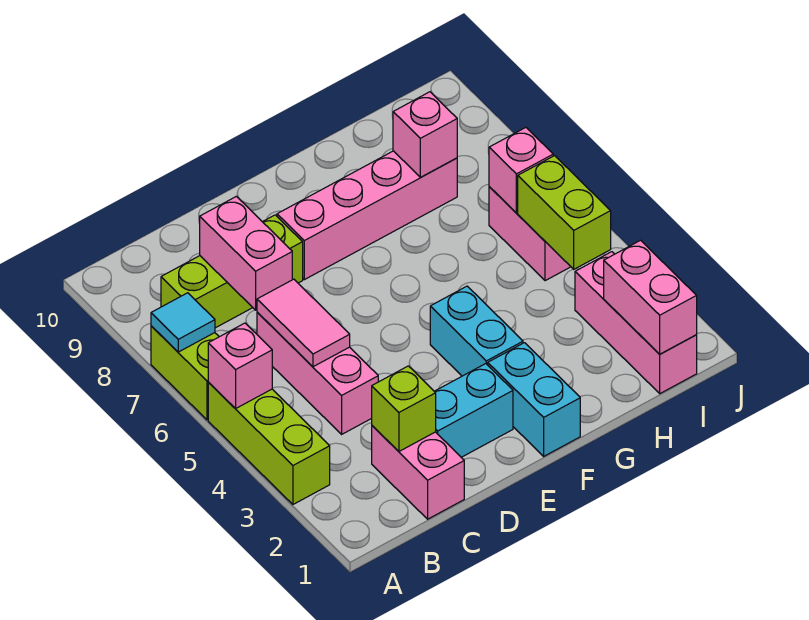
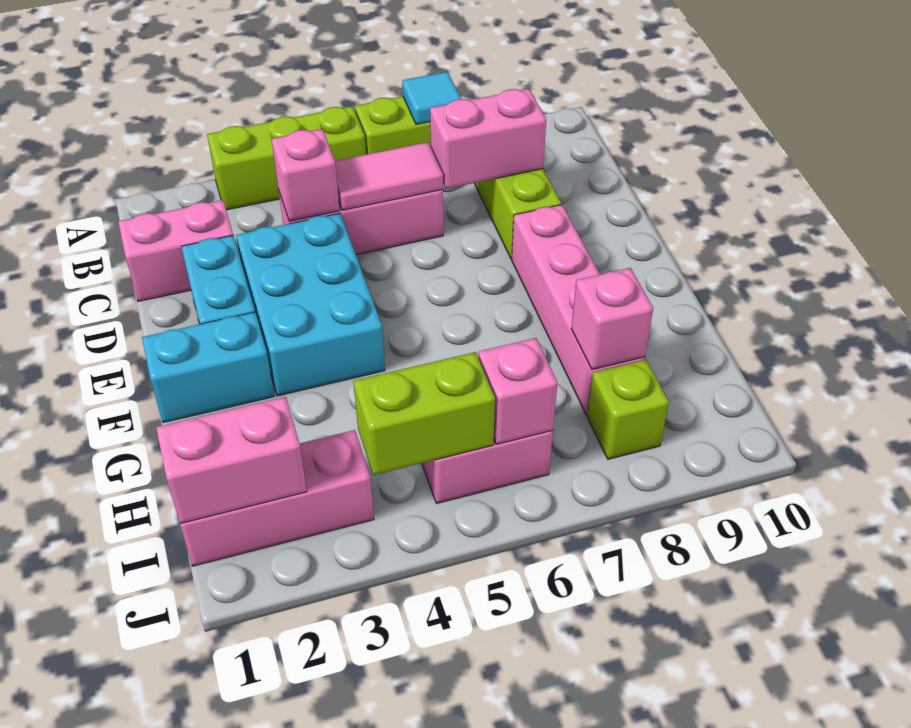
pink 1x1 brick [208,323,272,409] -> pink 1x1 brick moved to [272,129,340,221]
lime 1x1 brick [372,366,436,451] -> lime 1x1 brick moved to [587,360,669,459]
cyan 1x2 brick [430,286,523,376] -> cyan 2x3 brick [236,213,385,396]

